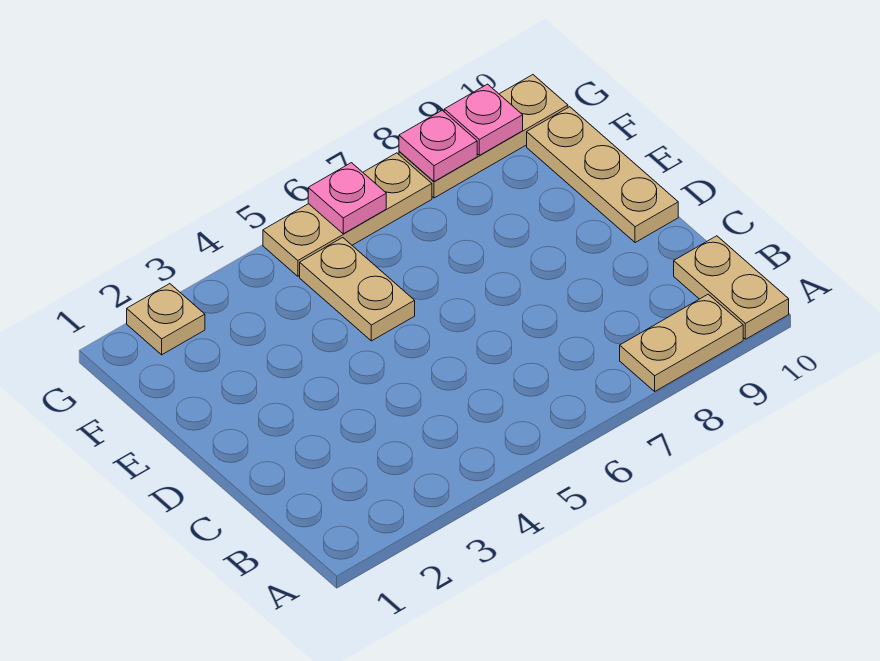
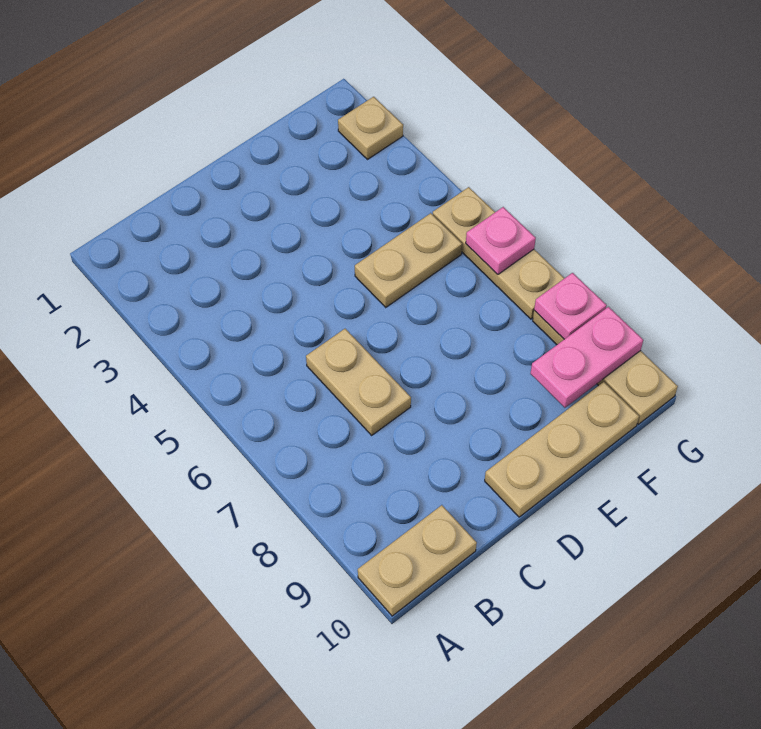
tan 1x2 plate [620,294,743,391] -> tan 1x2 plate moved to [306,329,411,435]
pink 1x1 plate [444,84,523,155] -> pink 1x2 plate [530,307,643,408]

